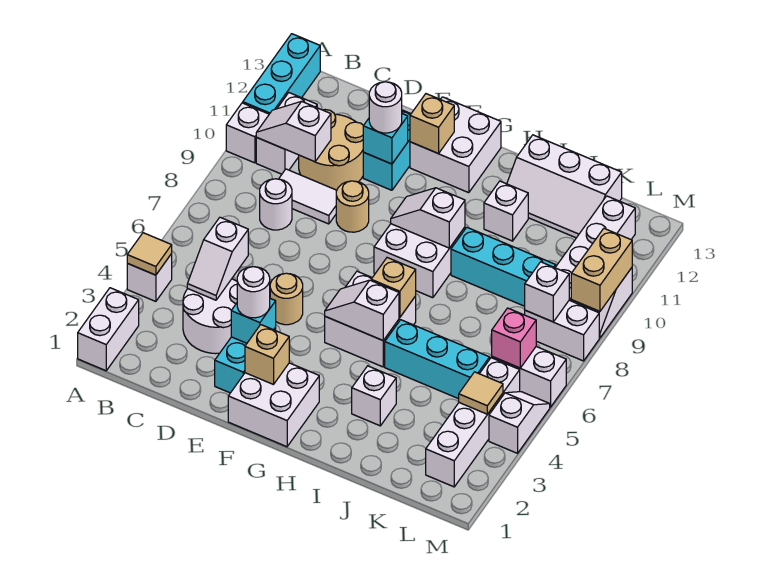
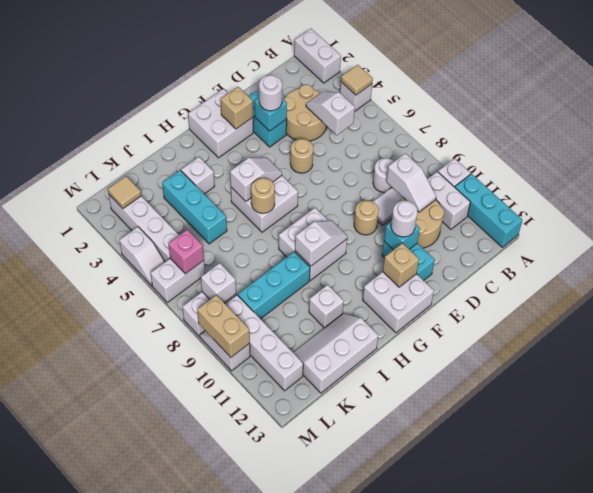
white 1x2 slope [256,101,331,162] -> white 1x2 slope turned to [386,153,436,212]
white 2x2 round brick [183,279,237,354] -> tan 2x2 round brick [284,85,327,141]
tan 1x1 brick [371,258,416,317] -> tan 1x1 round brick [251,178,275,213]
cyan 1x3 brick [385,320,490,399] -> cyan 1x3 brick turned to [162,170,227,244]
tan 1x1 tile [459,372,503,414] -> tan 1x1 tile moved to [108,176,141,208]

